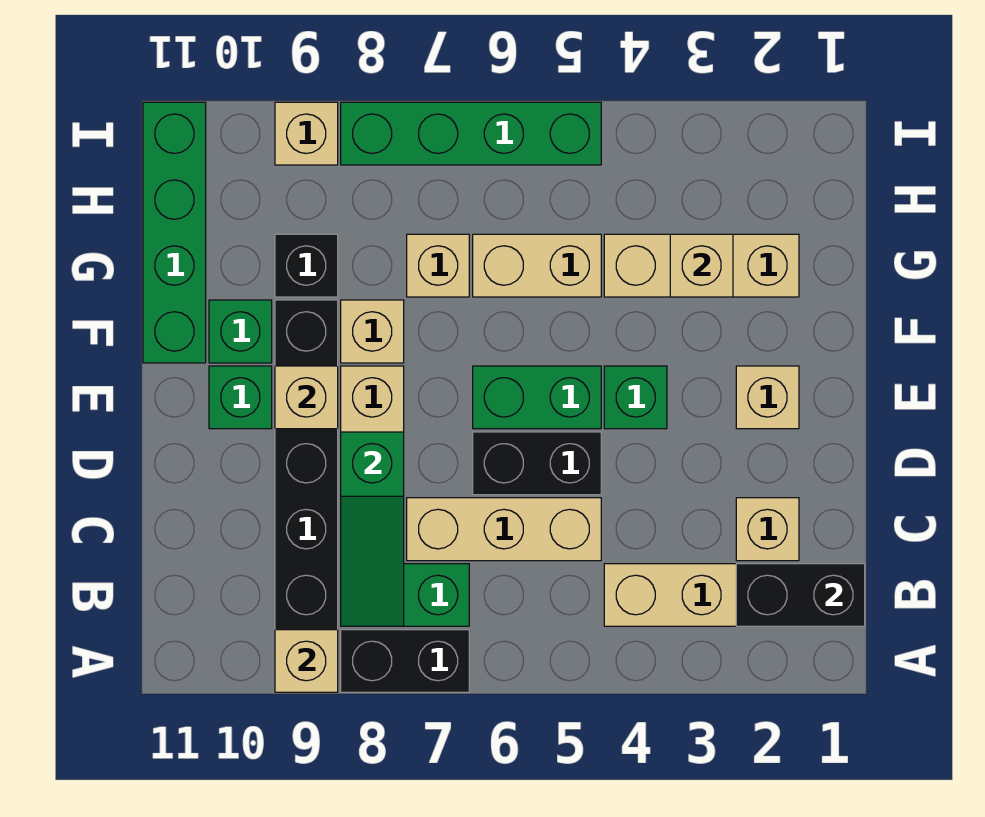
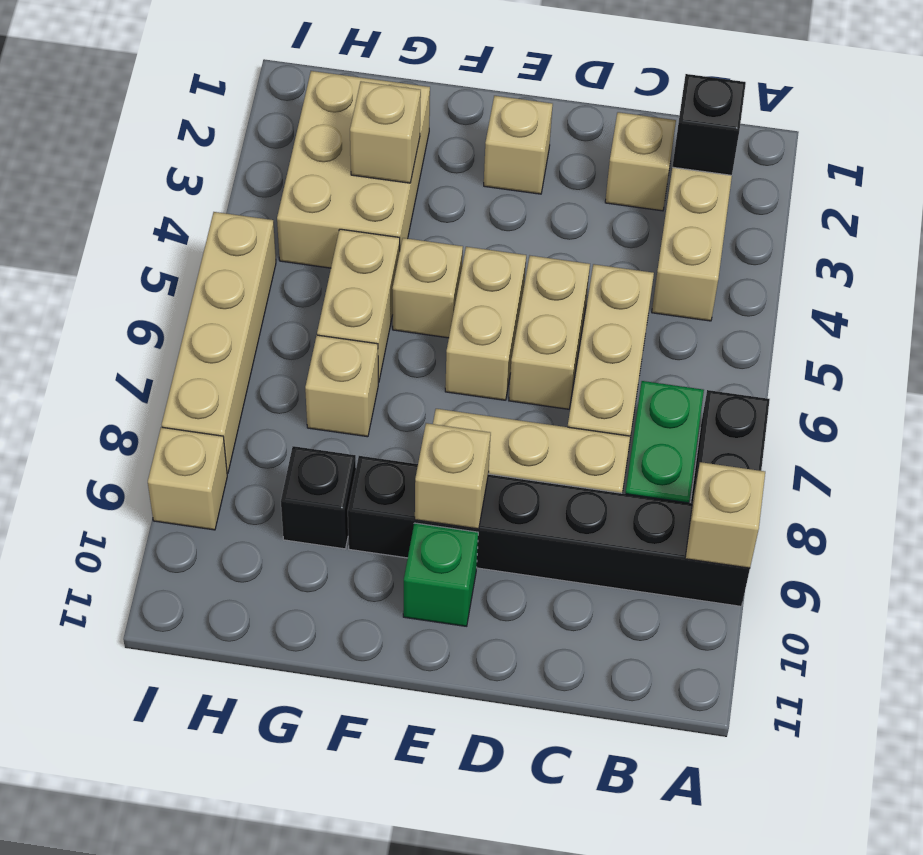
black 1x2 brick [736,564,865,626] -> black 1x1 brick [672,74,746,175]
green 1x3 slope [341,432,404,626] -> none
black 1x2 brick [473,432,601,495] -> tan 1x2 brick [509,256,590,409]
green 1x1 brick [604,366,667,429] -> none
green 1x2 brick [473,366,601,429] -> tan 1x2 brick [445,247,526,400]
tan 1x1 brick [341,300,404,363] -> tan 1x1 brick moved to [392,238,463,338]
green 1x1 brick [209,300,272,363] -> none
green 1x4 brick [143,102,206,363] -> none
tan 1x3 brick [604,234,799,297] -> tan 2x3 brick [277,71,430,268]
green 1x4 brick [341,102,601,165] -> tan 1x4 brick [162,212,276,474]

